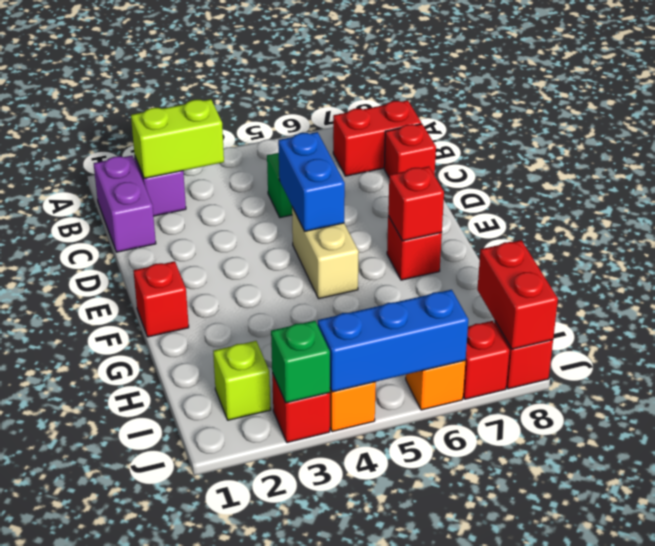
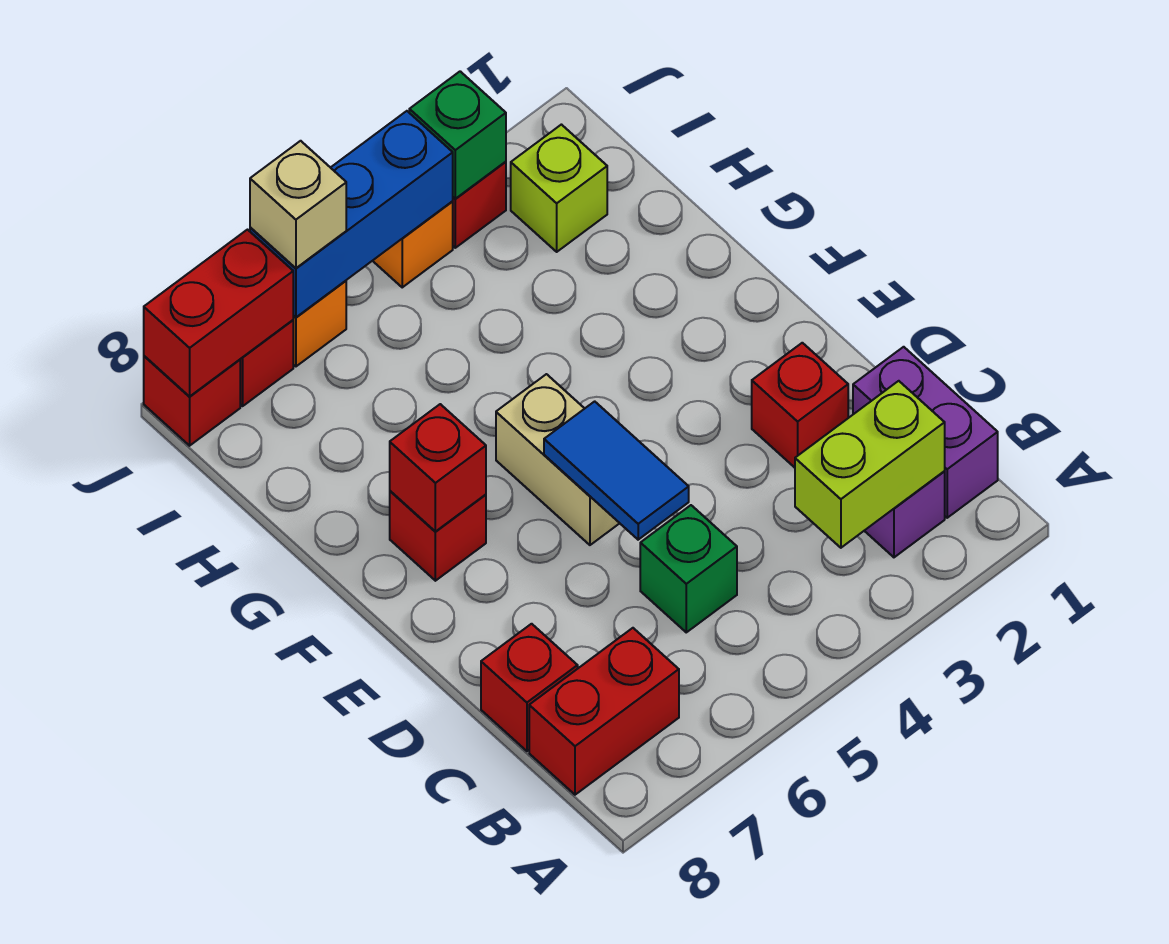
blue 1x2 brick [278,132,345,231] -> blue 1x2 tile [544,401,689,540]
red 1x1 brick [133,261,189,337] -> red 1x1 brick moved to [752,343,848,468]
red 1x2 brick [477,240,558,349] -> red 1x2 brick turned to [144,230,293,396]
none -> tan 1x1 brick [250,141,346,268]

